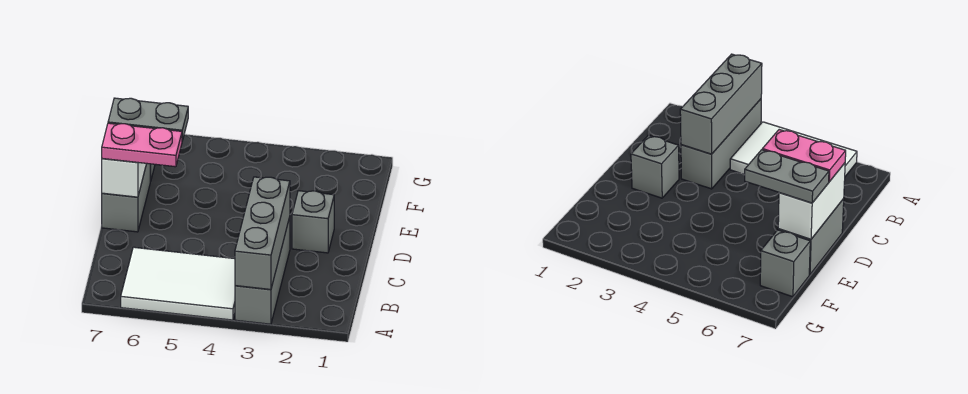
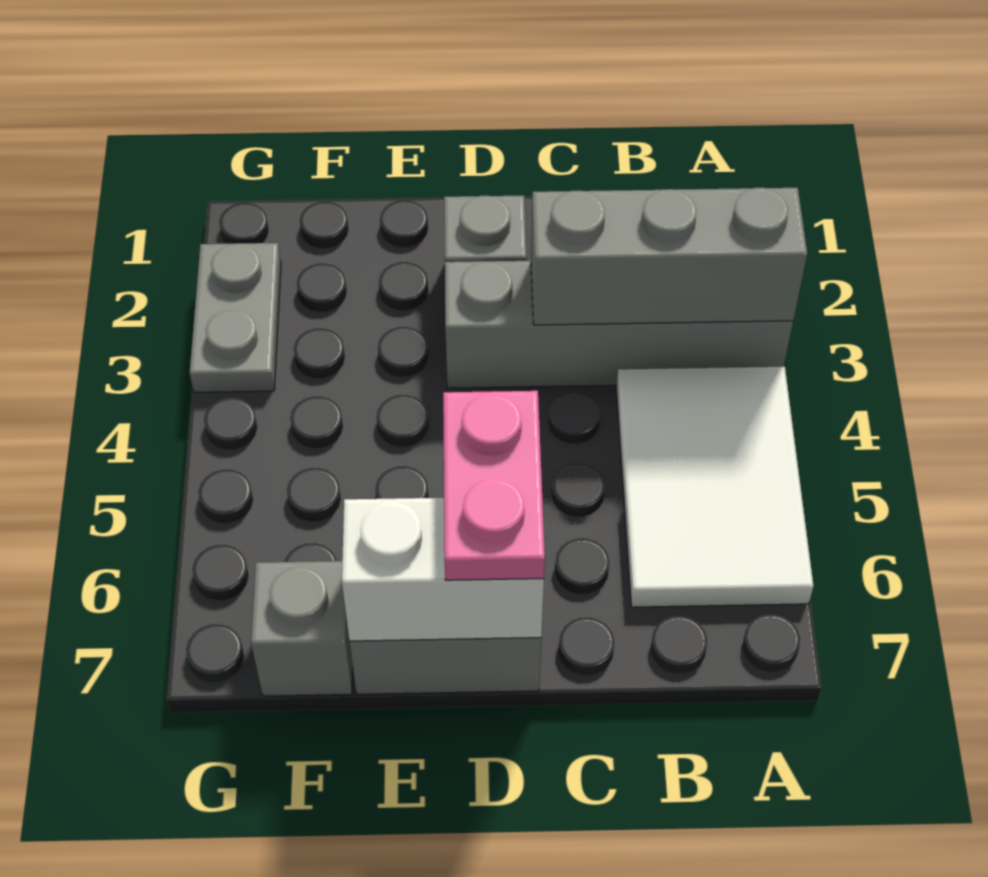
grey 1x3 brick [235,217,290,324] -> grey 1x4 brick [445,261,793,388]
grey 1x2 plate [108,98,188,141] -> grey 1x2 plate moved to [190,243,281,392]

